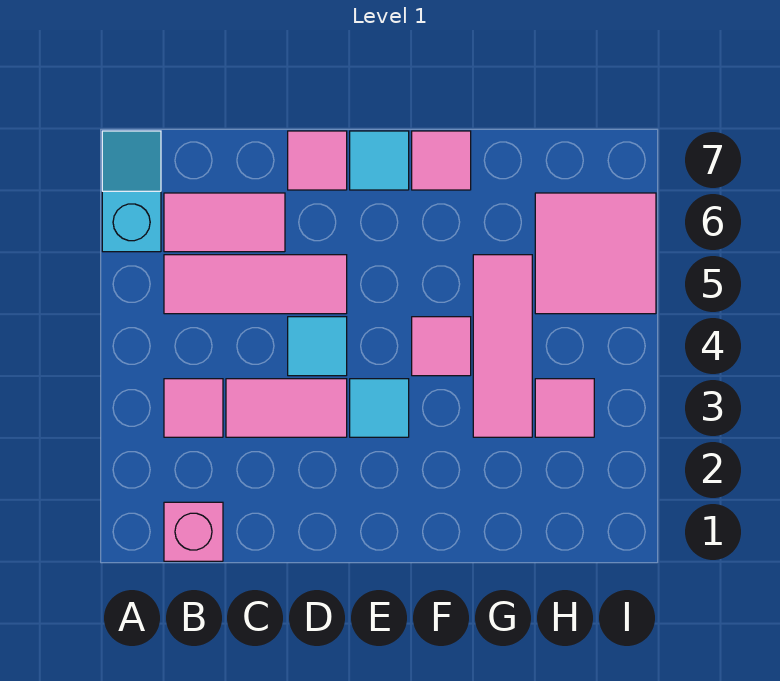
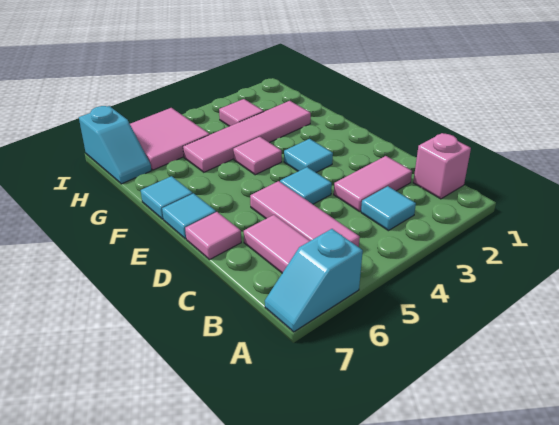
pink 1x1 tile [164,379,223,437] -> cyan 1x1 tile [361,186,416,231]
pink 1x2 tile [226,379,347,437] -> pink 1x2 tile turned to [334,156,412,212]
pink 1x1 tile [412,131,471,190] -> cyan 1x1 tile [141,176,193,219]
pink 1x3 tile [473,255,532,437] -> pink 1x4 tile [183,101,311,172]
none -> cyan 1x2 slope [79,106,152,184]

